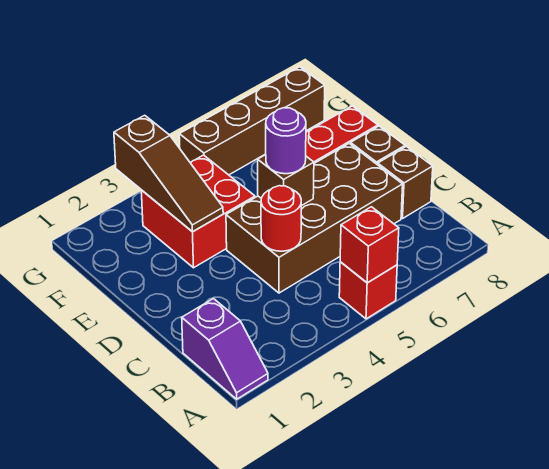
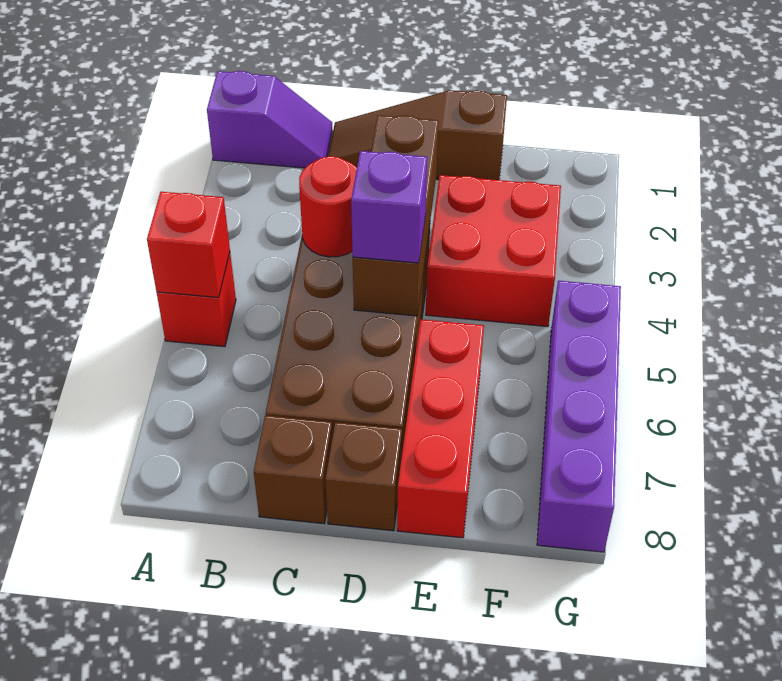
purple 1x2 slope [182,299,268,399] -> purple 1x2 slope turned to [207,71,332,168]
brown 1x1 brick [258,155,314,206] -> brown 1x3 brick [353,115,439,316]
purple 1x1 round brick [266,108,306,174] -> purple 1x1 brick [351,151,427,263]
brown 1x3 slope [114,115,223,232] -> brown 1x3 slope moved to [328,90,507,180]
brown 1x4 brick [179,67,325,175] -> purple 1x4 brick [537,281,621,552]

